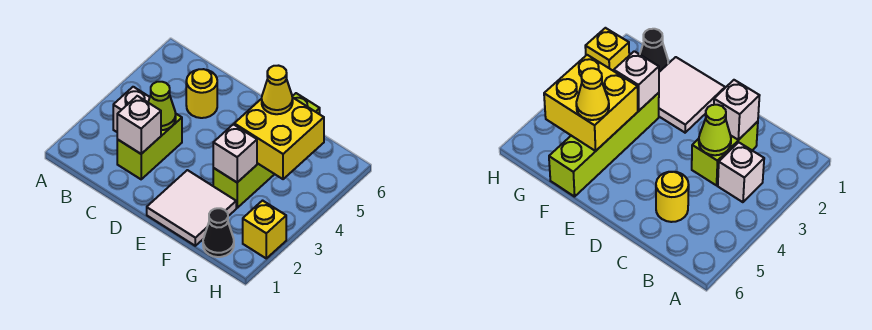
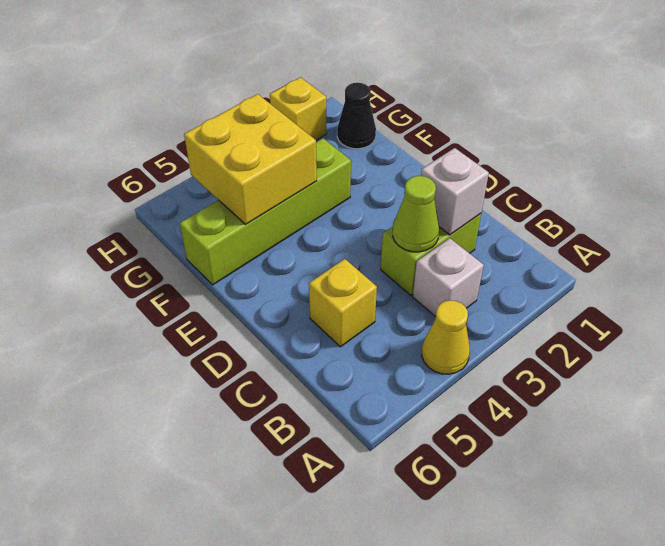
yellow 1x1 round brick [186,69,217,118] -> yellow 1x1 brick [309,259,377,347]
white 2x2 tile [147,170,236,246] -> none
white 1x1 brick [213,124,257,182] -> none
yellow 1x1 cone [262,66,293,114] -> yellow 1x1 cone moved to [422,300,470,374]

